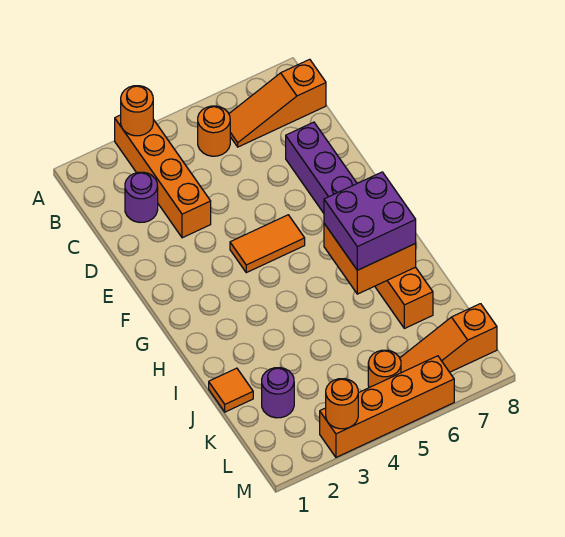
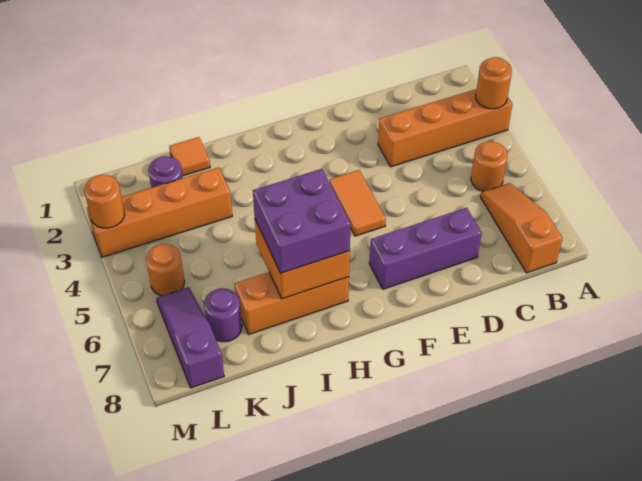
purple 1x1 round brick [125,172,158,222] -> purple 1x1 round brick moved to [204,288,242,342]
orange 1x3 slope [400,304,497,373] -> purple 1x3 slope [156,287,224,388]
orange 1x4 brick [320,356,454,457] -> orange 1x4 brick turned to [87,167,232,257]

